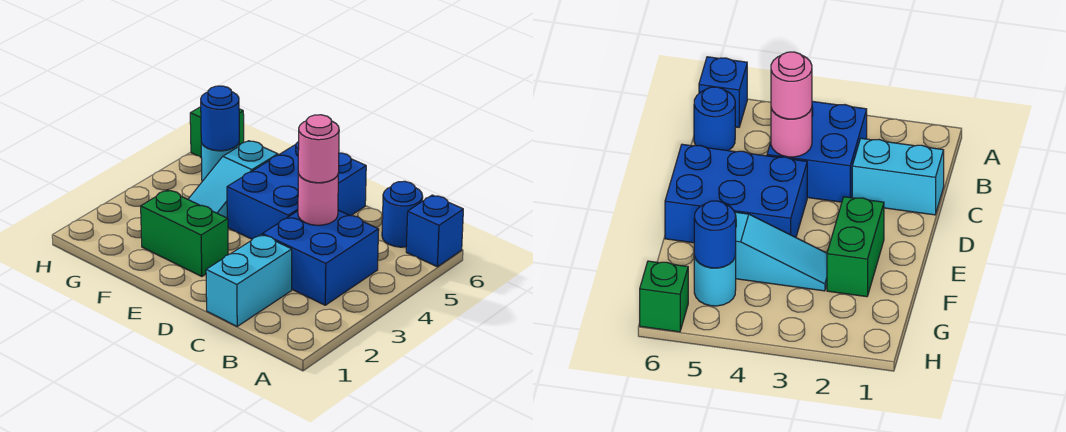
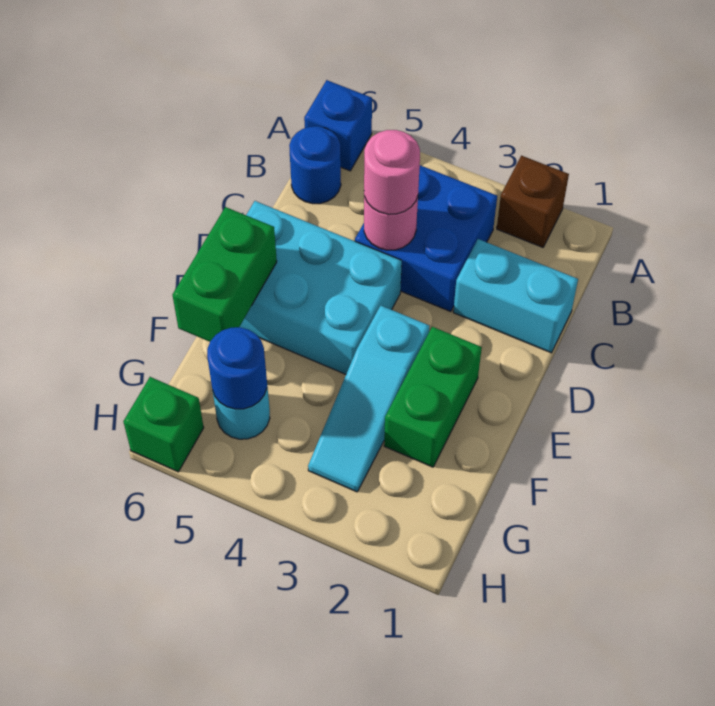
none -> brown 1x1 brick [497,156,569,247]
blue 2x3 brick [227,141,366,239] -> cyan 2x3 brick [240,201,402,374]
none -> green 1x2 brick [173,207,277,342]
cyan 1x3 slope [188,141,278,218] -> cyan 1x3 slope turned to [308,306,430,492]

